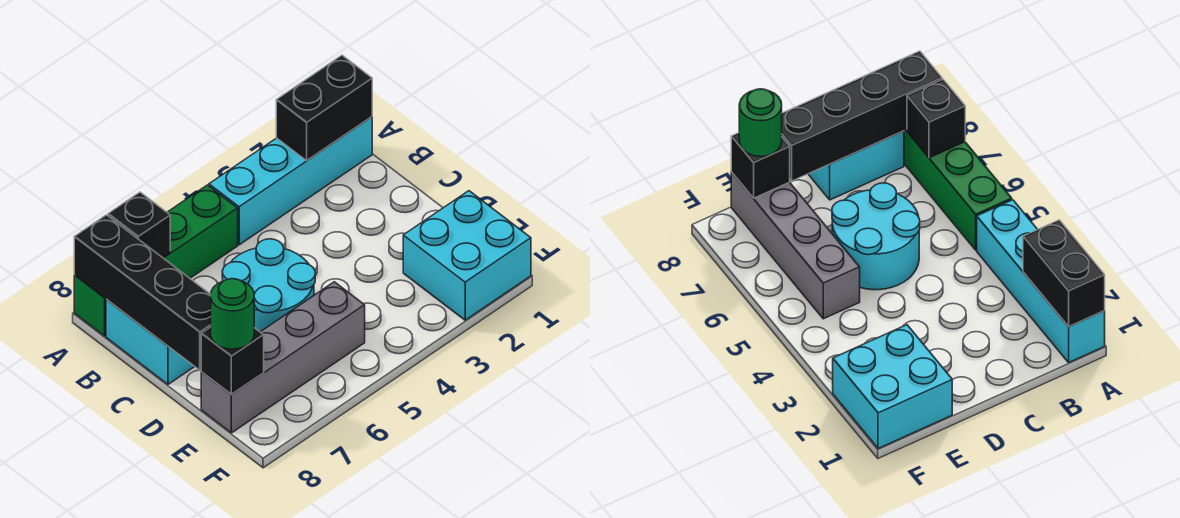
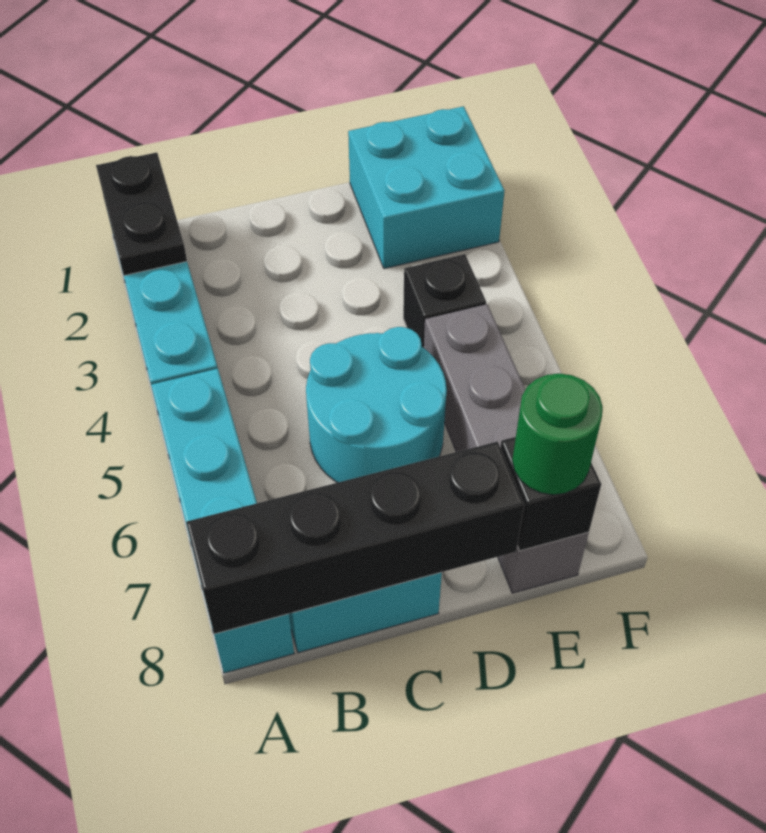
black 1x2 brick [276,55,372,161] -> black 1x2 plate [96,152,187,276]
green 1x4 brick [74,185,238,336] -> cyan 1x4 brick [151,369,294,673]
black 1x1 brick [108,192,170,258] -> black 1x1 brick moved to [403,254,486,348]

